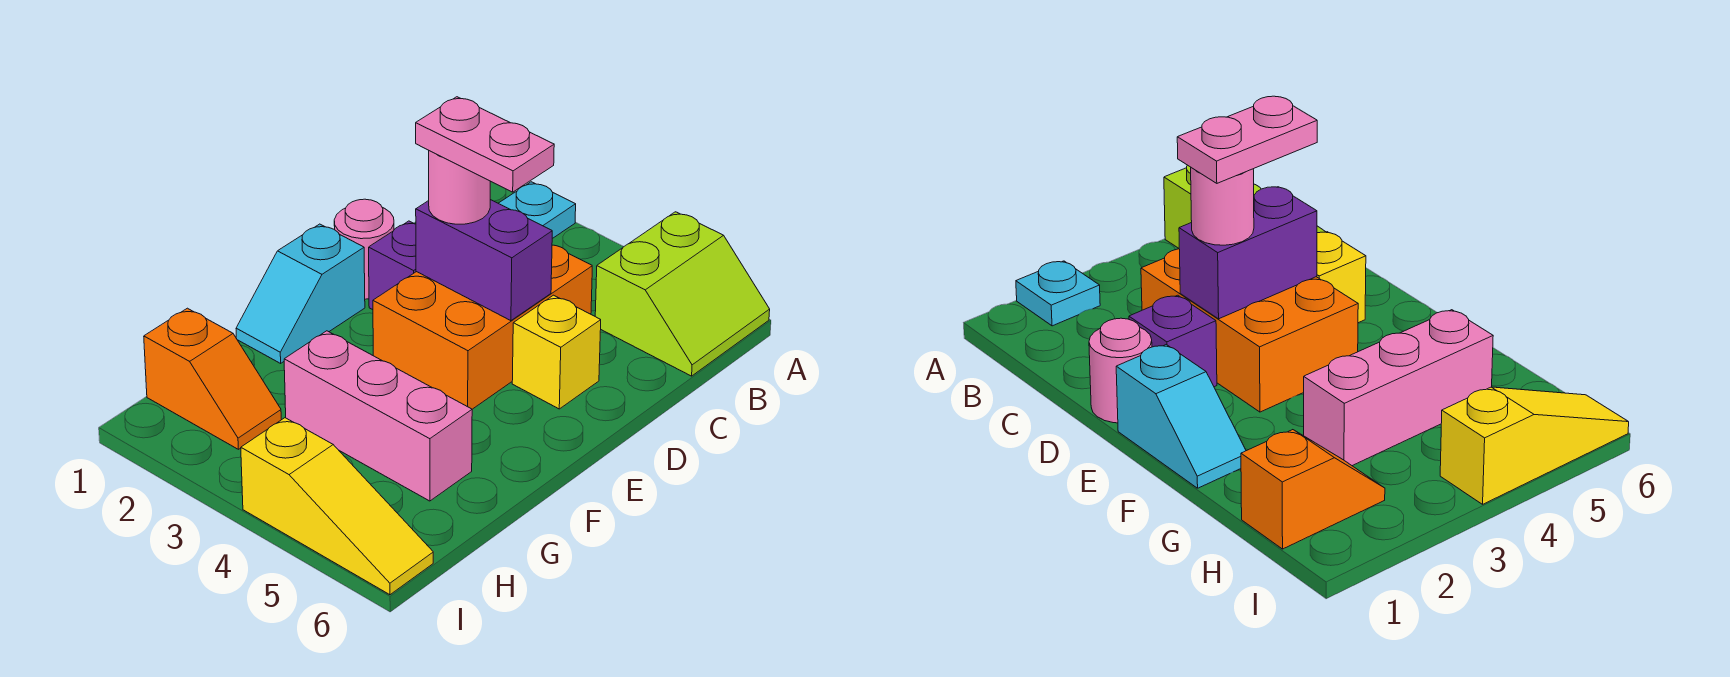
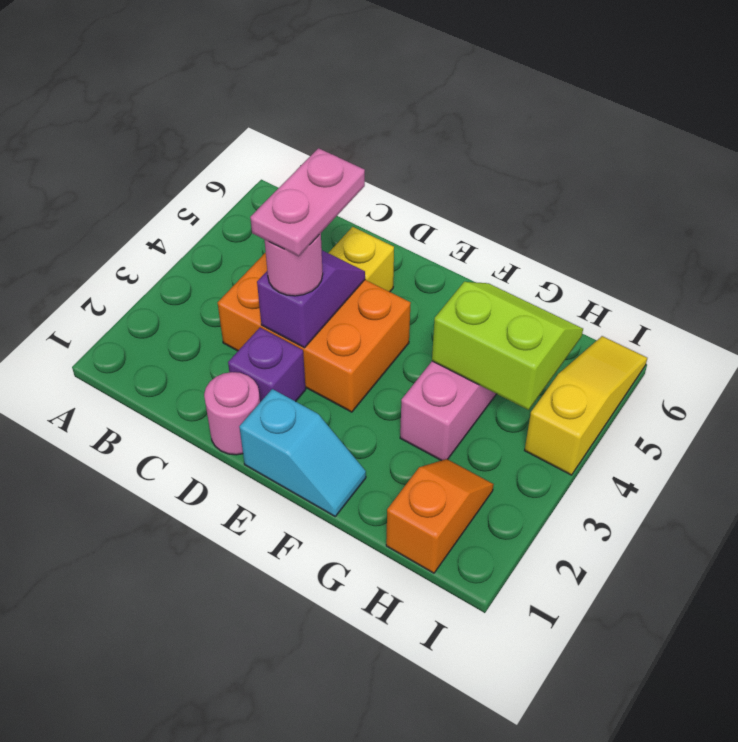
cyan 1x1 plate [498,182,576,239] -> none
lime 2x2 slope [595,212,770,376] -> lime 2x2 slope moved to [432,282,583,410]
purple 1x2 brick [416,200,552,321] -> purple 1x2 slope [257,250,365,348]

